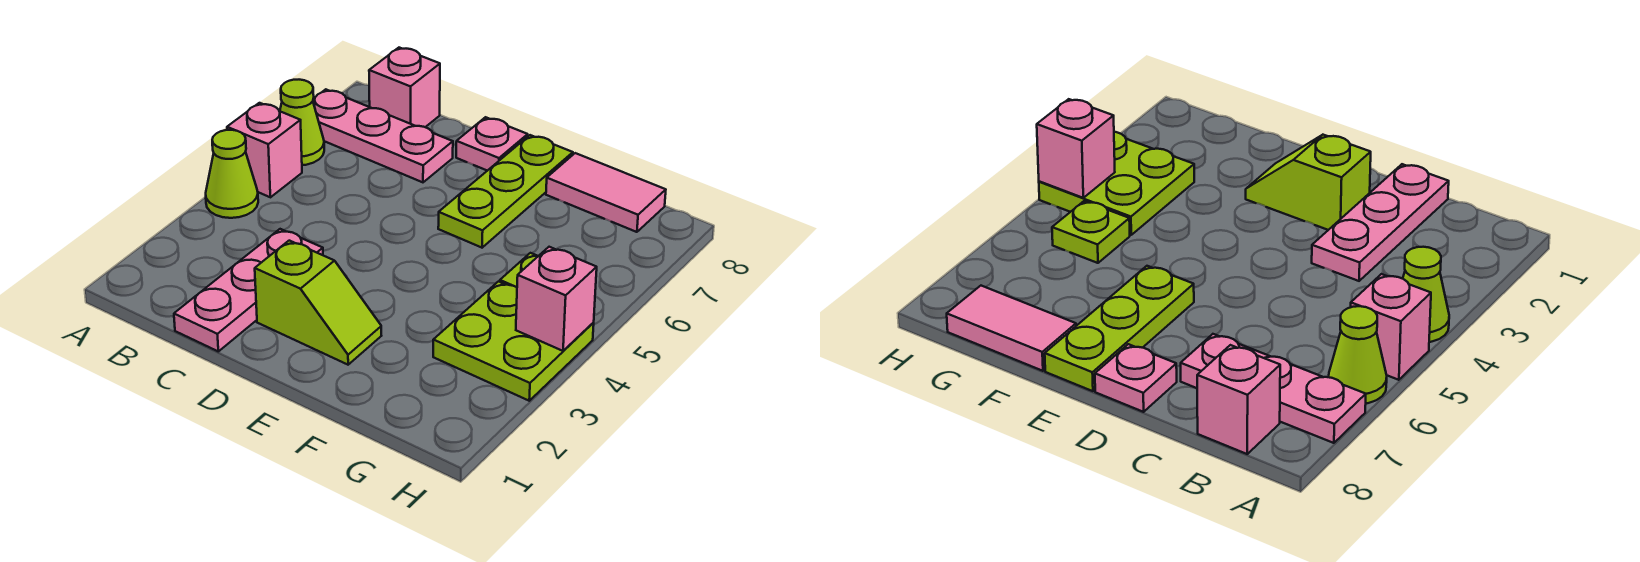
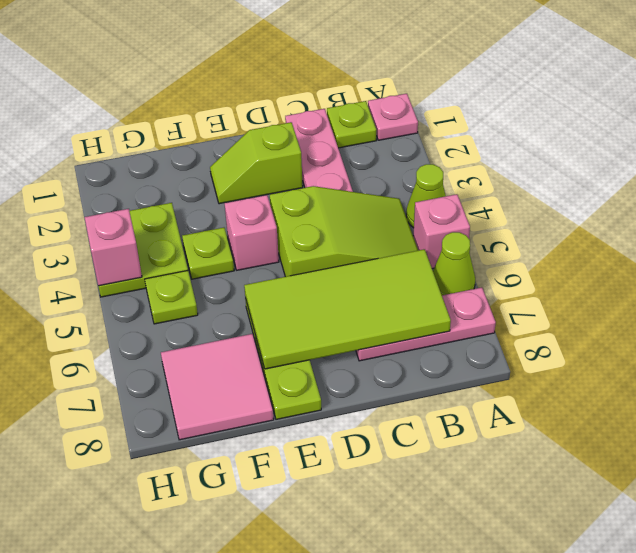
none -> lime 1x1 plate [327,101,376,148]
none -> lime 2x3 slope [270,186,418,277]
none -> lime 2x4 tile [244,249,451,369]
pink 1x1 brick [369,48,440,127] -> pink 1x1 brick moved to [224,195,279,270]
pink 1x1 plate [456,117,528,171] -> pink 1x1 plate moved to [368,94,418,140]
none -> lime 1x1 plate [182,228,234,279]
pink 1x2 tile [546,153,666,232] -> pink 2x2 tile [161,334,274,440]

